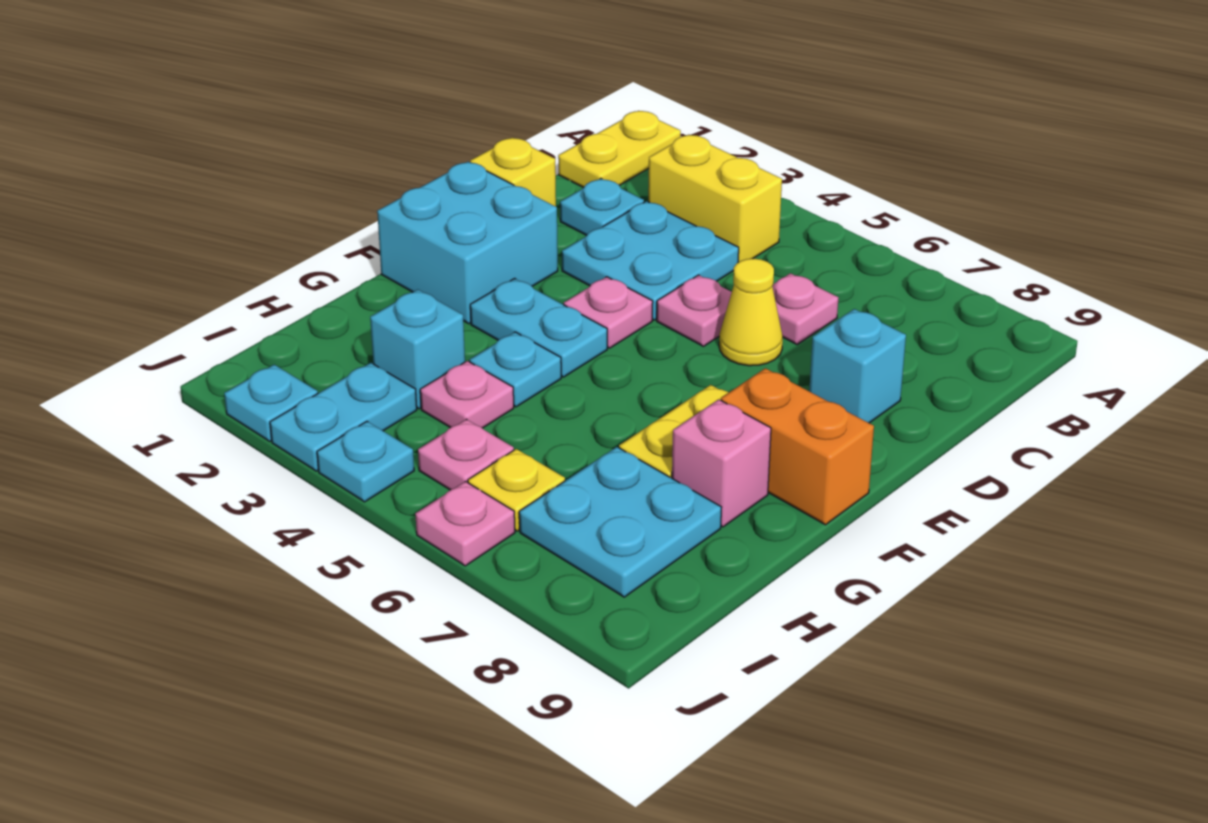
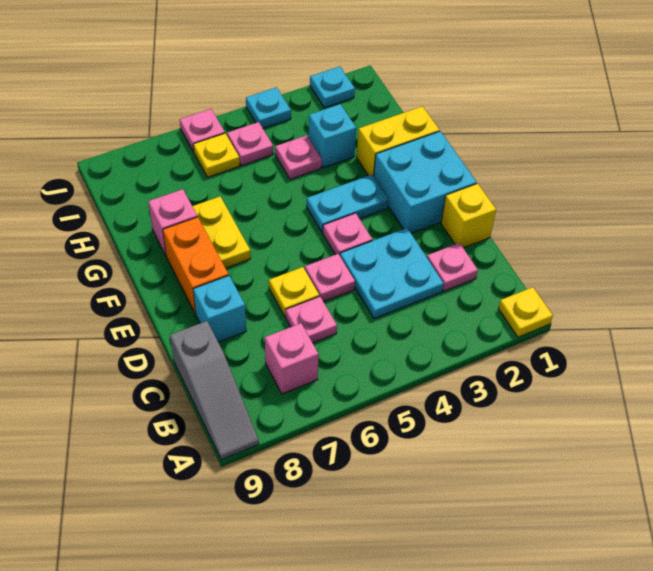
yellow 1x2 plate [558,111,681,188] -> yellow 1x1 plate [498,287,553,337]
none -> grey 1x3 slope [170,321,259,460]
yellow 1x2 brick [648,135,782,262] -> yellow 1x2 brick moved to [357,106,440,176]
none -> pink 1x1 brick [265,323,319,394]
cyan 1x1 plate [560,178,644,235] -> pink 1x1 plate [427,243,478,291]
yellow 1x1 cone [719,259,783,366] -> yellow 1x1 plate [269,267,319,316]
orange 1x2 brick [721,368,874,525] -> orange 1x2 brick turned to [163,217,229,314]
cyan 1x1 plate [470,332,561,407] -> none
cyan 2x2 plate [519,447,722,597] -> none
cyan 1x2 plate [270,363,417,471] -> none

